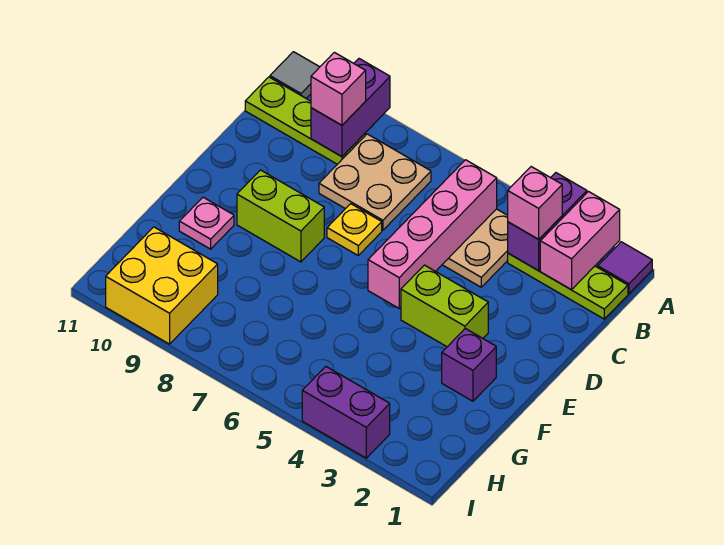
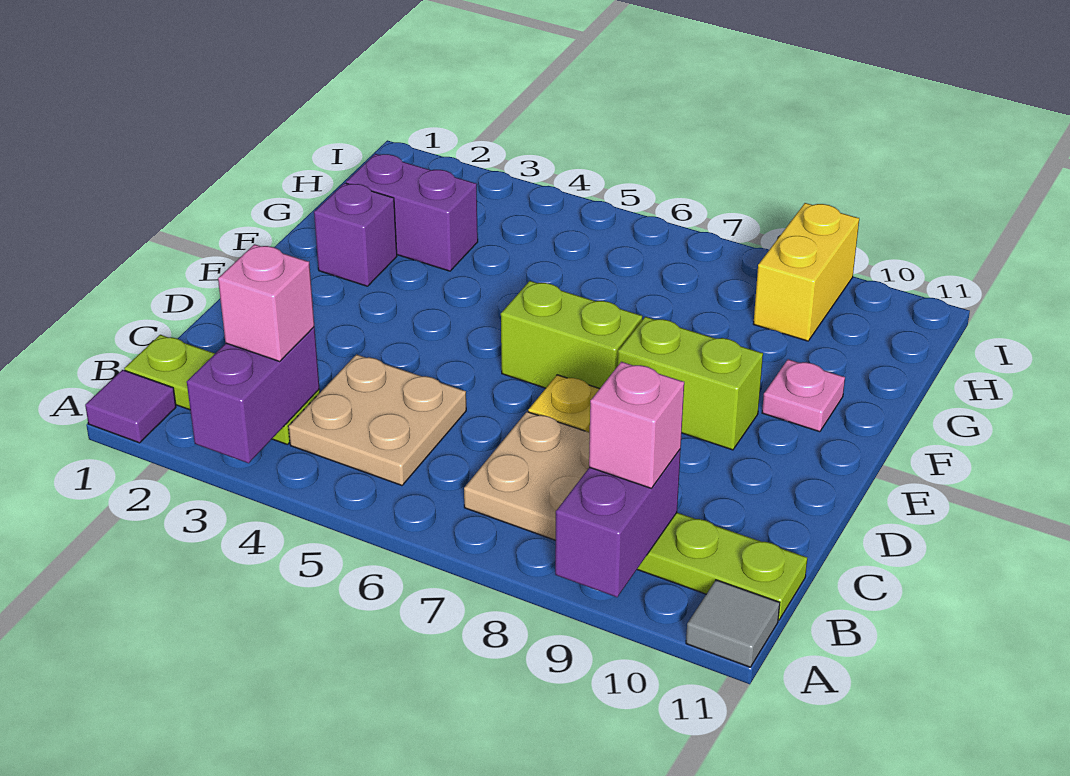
pink 1x2 brick [540,192,620,290] -> none
pink 1x4 brick [368,160,497,308] -> none
lime 1x2 brick [401,265,488,347] -> lime 1x2 brick moved to [501,281,642,389]
yellow 2x2 brick [106,227,218,344] -> yellow 1x2 brick [753,203,859,341]
purple 1x2 brick [302,367,390,458] -> purple 1x2 brick moved to [346,154,478,271]

